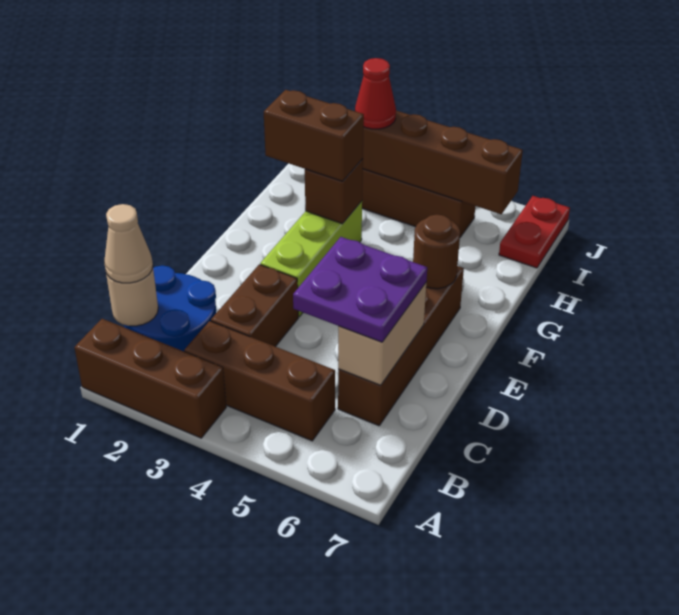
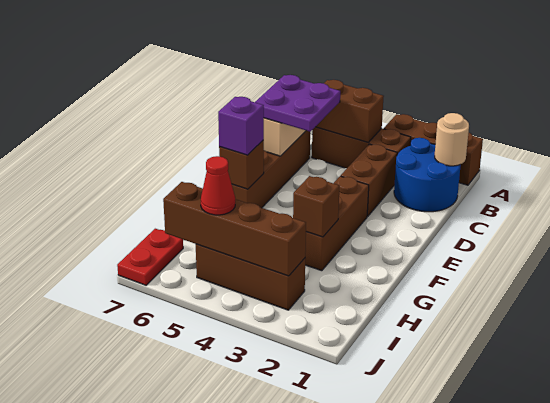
tan 1x1 cone [104,204,153,283] -> none
lime 1x3 brick [260,201,362,317] -> brown 1x3 brick [305,176,369,271]
brown 1x1 round brick [413,214,460,289] -> brown 1x1 brick [219,140,264,189]
none -> purple 1x1 brick [218,97,264,155]
brown 1x2 brick [264,90,364,181] -> brown 1x2 brick moved to [316,80,384,142]
red 1x1 cone [355,58,396,129] -> red 1x1 cone moved to [201,156,235,215]

